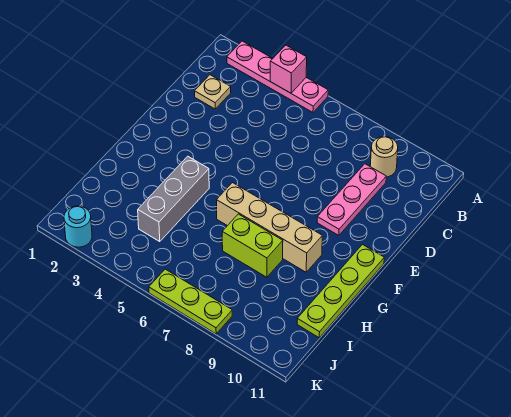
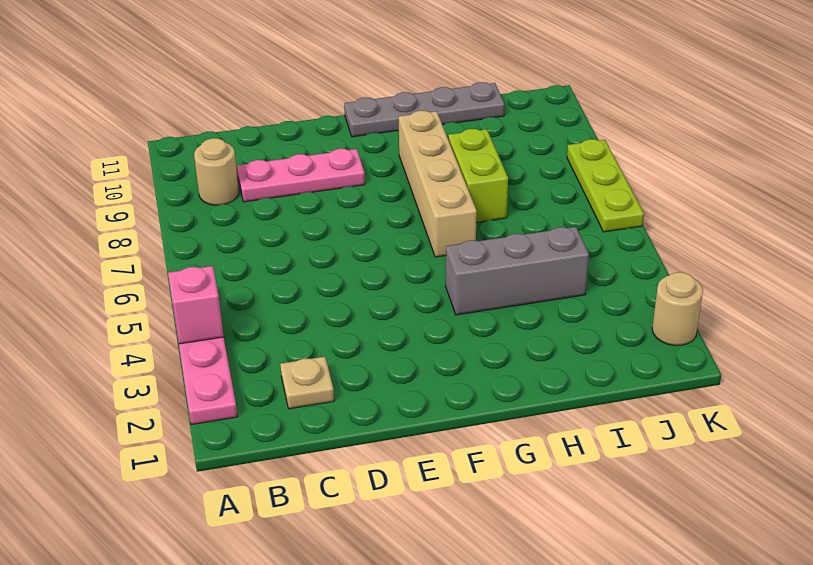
lime 1x4 plate [297,245,384,338] -> grey 1x4 plate [344,82,505,137]
cyan 1x1 round brick [64,206,92,247] -> tan 1x1 round brick [652,272,703,346]

